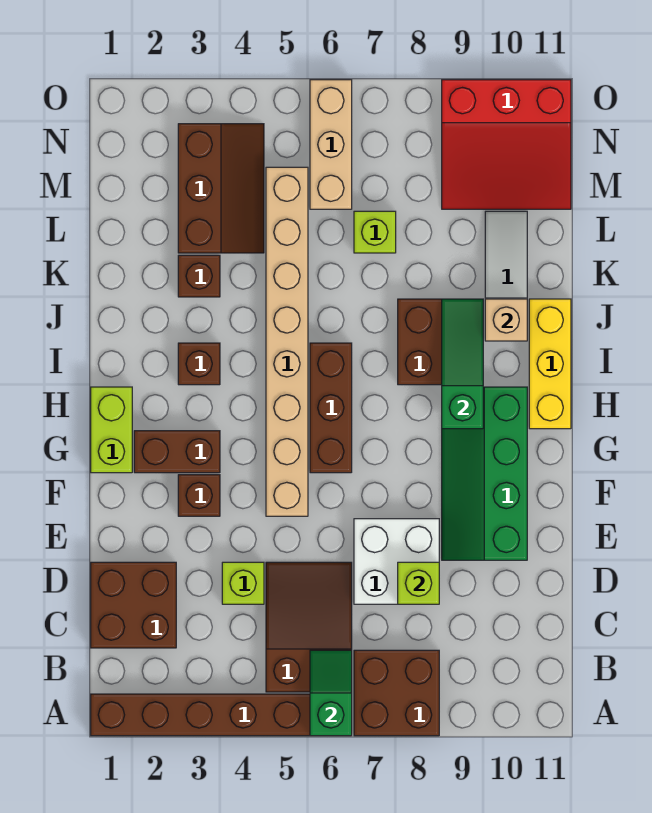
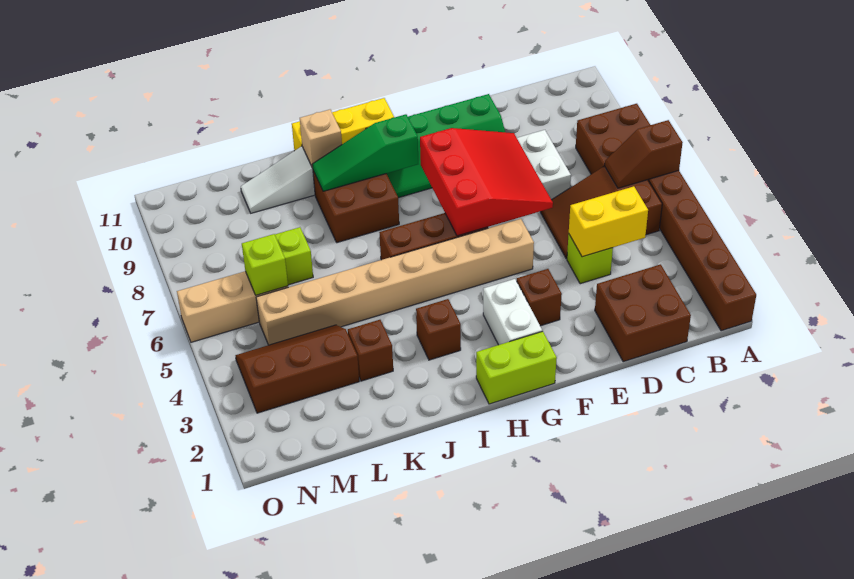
green 1x2 slope [310,650,352,736] -> brown 1x2 slope [605,120,683,188]
none -> yellow 1x2 brick [569,186,648,257]
lime 1x1 brick [398,562,439,604] -> lime 1x1 brick moved to [242,234,288,295]
brown 1x2 brick [134,431,220,473] -> white 1x2 brick [483,279,542,345]
red 3x3 slope [442,80,571,209] -> red 3x3 slope moved to [420,128,553,236]

